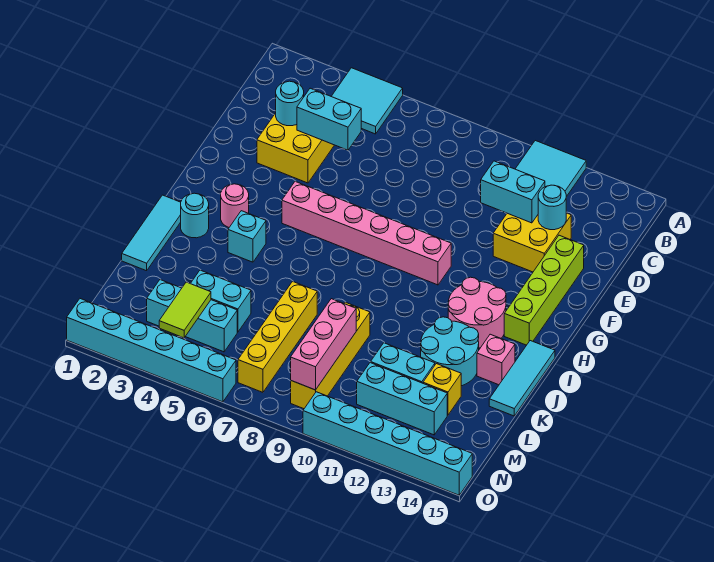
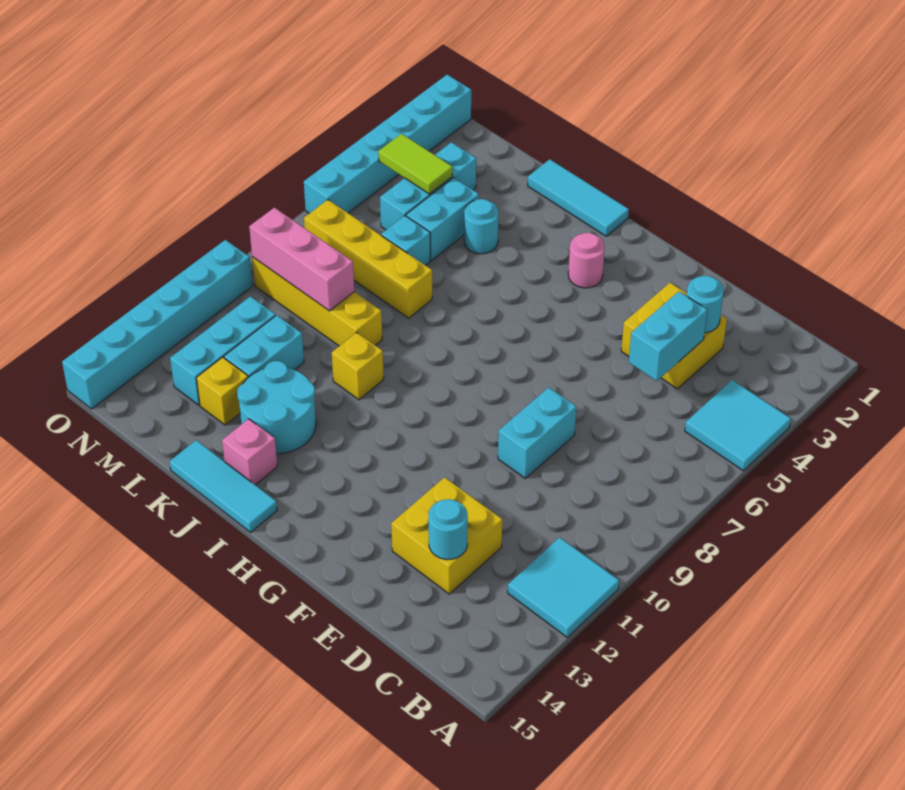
cyan 1x2 brick [481,161,545,223] -> cyan 1x2 brick moved to [498,387,576,478]
lime 1x4 brick [504,235,584,345] -> none
pink 1x6 brick [282,182,451,285] -> none
pink 2x2 round brick [448,277,506,348] -> none
cyan 1x1 round brick [181,193,209,238] -> cyan 1x1 round brick moved to [464,199,498,254]
cyan 1x1 brick [228,211,266,262] -> cyan 1x1 brick moved to [381,216,430,265]
none -> yellow 1x1 brick [332,332,384,400]

